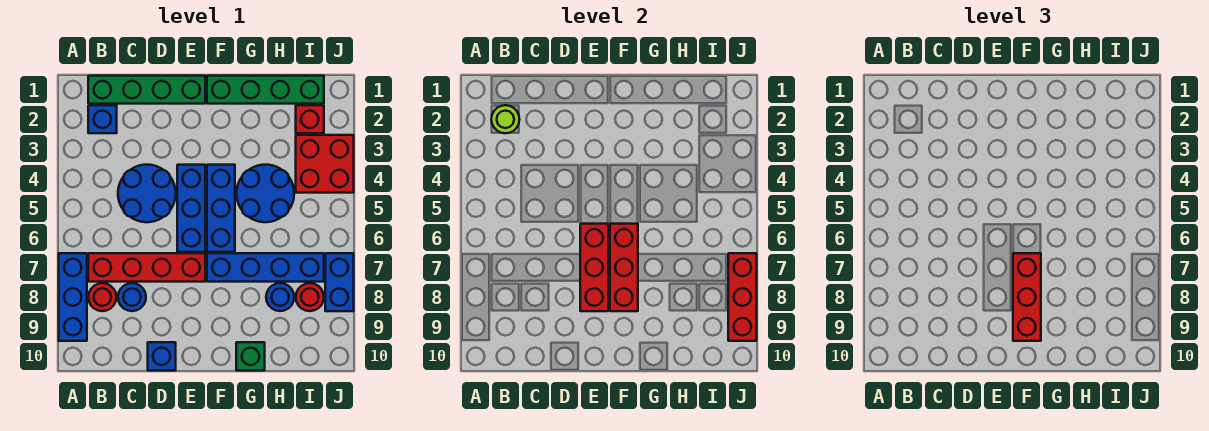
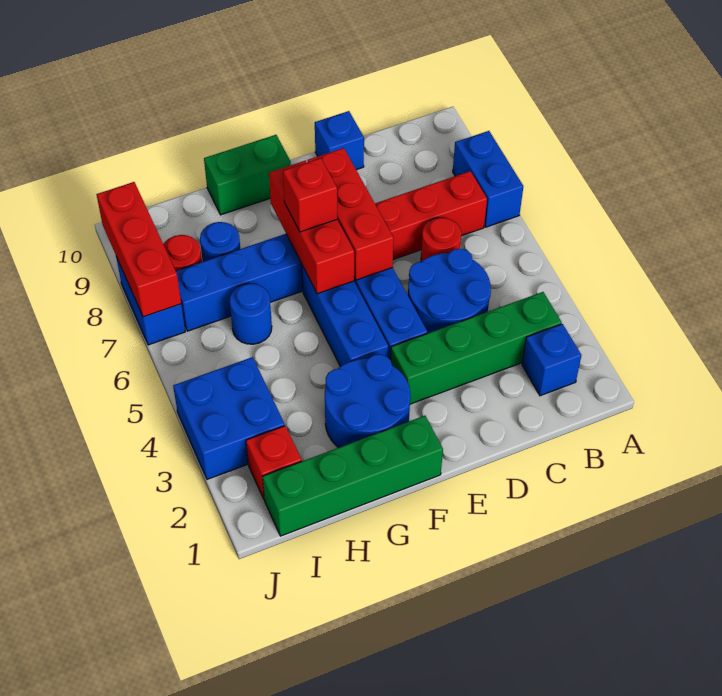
blue 1x3 brick [59,253,87,341] -> blue 1x2 brick [453,131,523,227]
green 1x4 brick [88,76,205,104] -> green 1x4 brick moved to [391,292,562,404]
lime 1x1 round brick [491,105,519,133] -> none
red 1x1 round brick [88,283,116,311] -> red 1x1 round brick moved to [421,218,461,261]
blue 1x1 round brick [118,283,146,311] -> blue 1x1 round brick moved to [230,283,272,344]
red 1x3 brick [1013,253,1041,341] -> red 1x1 brick [283,158,337,232]
blue 2x2 round brick [236,165,294,222] -> blue 2x2 round brick moved to [325,354,410,448]
green 1x1 brick [236,342,265,371] -> green 1x2 brick [204,135,291,215]
red 2x2 brick [296,135,354,193] -> blue 2x2 brick [173,357,285,479]

